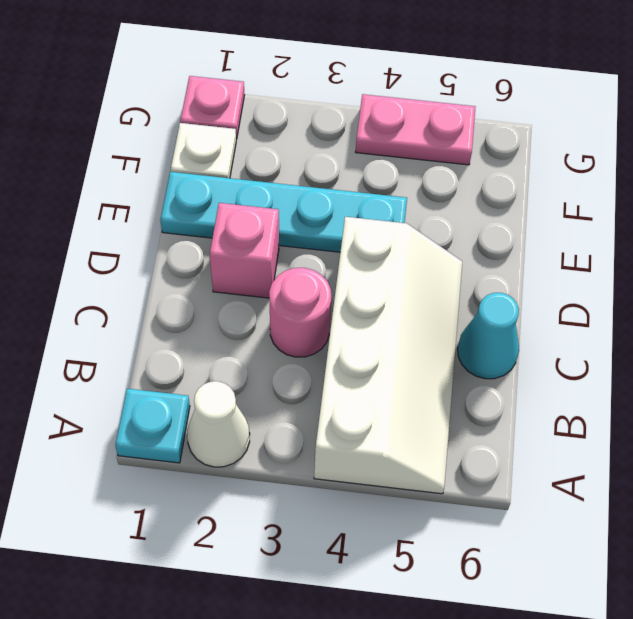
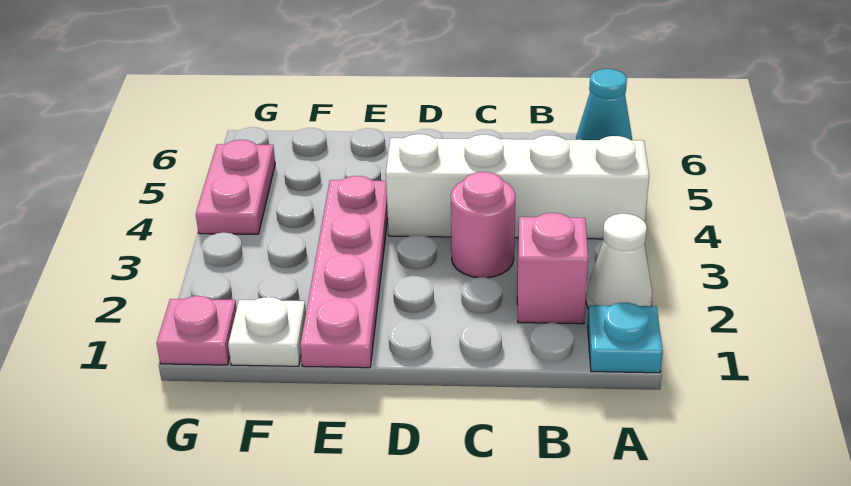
cyan 1x1 cone [458,293,519,379] -> cyan 1x1 cone moved to [576,69,632,140]
pink 1x1 brick [210,203,279,298] -> pink 1x1 brick moved to [517,213,588,324]
cyan 1x4 plate [160,172,407,252] -> pink 1x4 plate [300,176,388,368]

